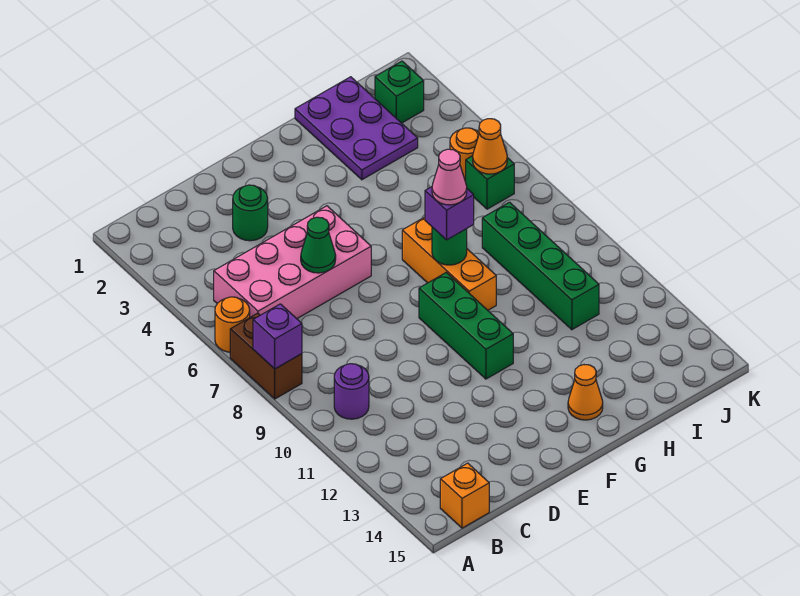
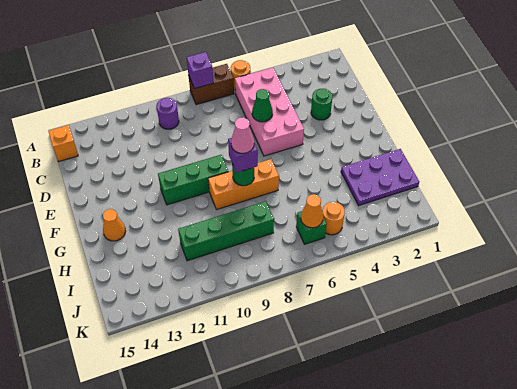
green 1x1 brick [375,61,424,123] -> none

